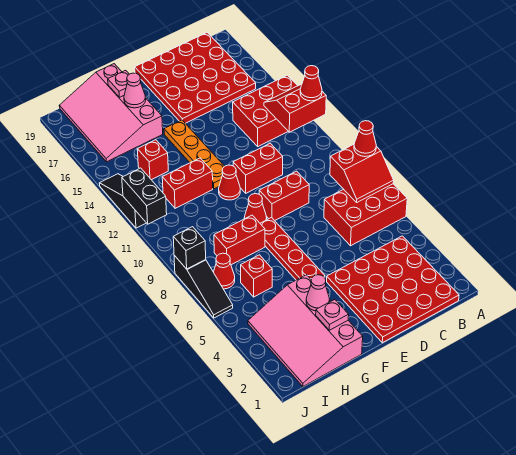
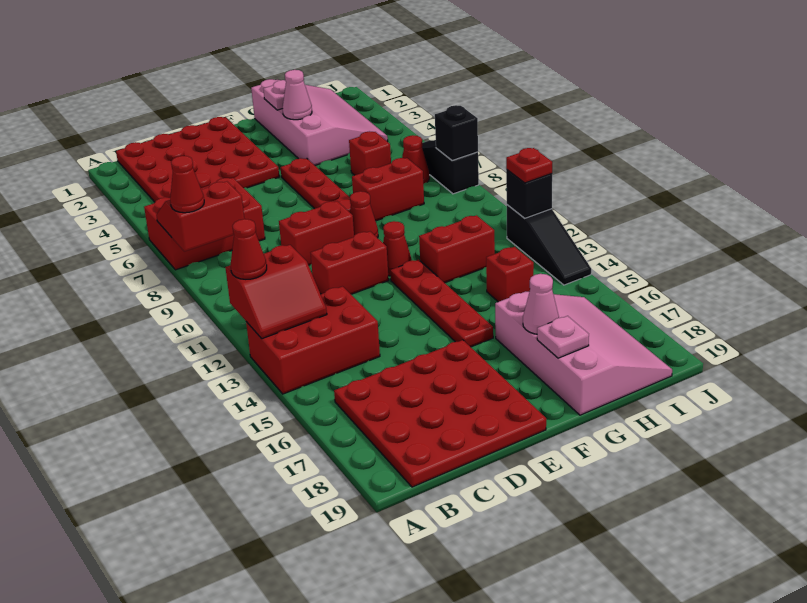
orange 1x4 plate [164,120,225,189] -> red 1x4 plate [390,260,493,347]
black 1x2 brick [122,168,167,224] -> black 1x1 brick [506,170,552,218]
none -> red 1x1 plate [506,148,552,183]

